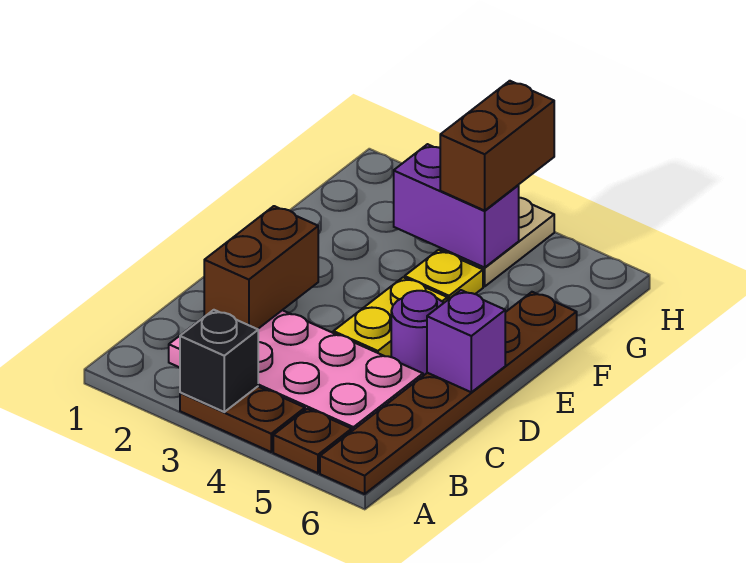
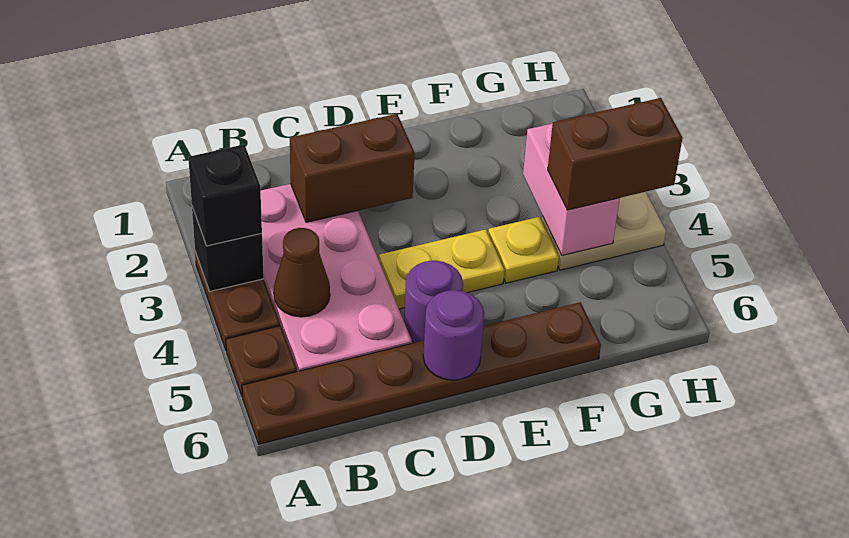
none -> black 1x1 brick [188,145,262,246]
none -> brown 1x1 cone [274,228,330,317]
purple 1x1 brick [427,290,505,392] -> purple 1x1 round brick [423,290,484,380]
purple 1x2 brick [394,144,519,267] -> pink 1x2 brick [523,123,620,255]

